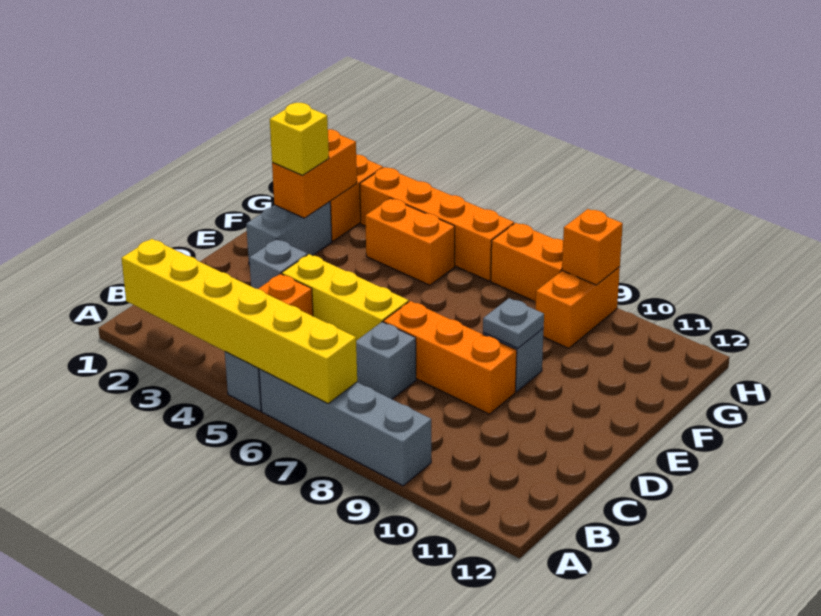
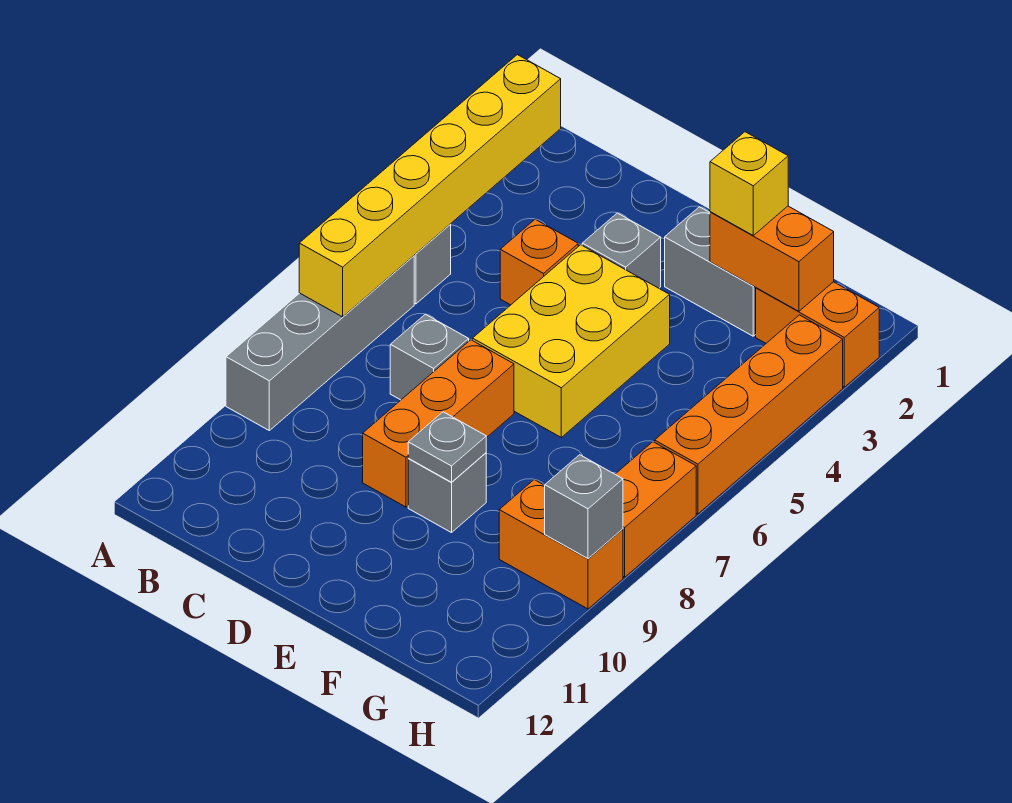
yellow 1x3 brick [282,254,409,341] -> yellow 2x3 brick [473,245,670,437]
orange 1x2 brick [365,198,455,285] -> none
orange 1x1 brick [562,209,623,285] -> grey 1x1 brick [545,455,623,559]

